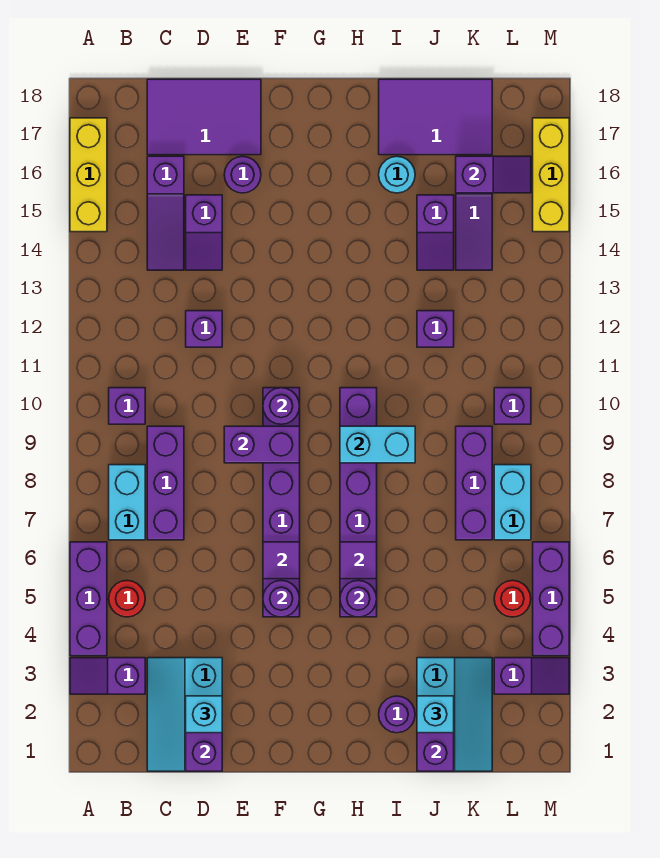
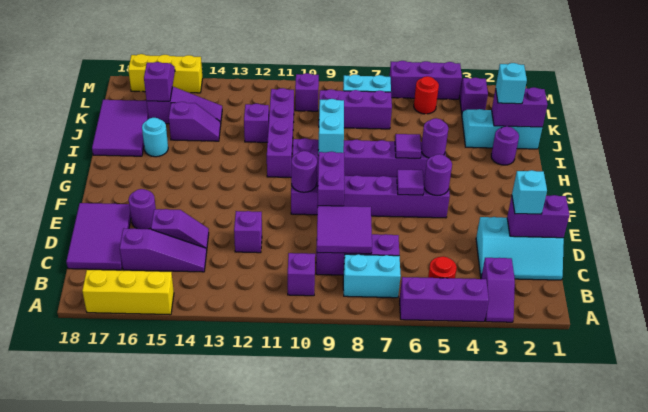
none -> purple 2x2 tile [317,206,372,254]
none -> purple 1x4 brick [267,88,294,177]

